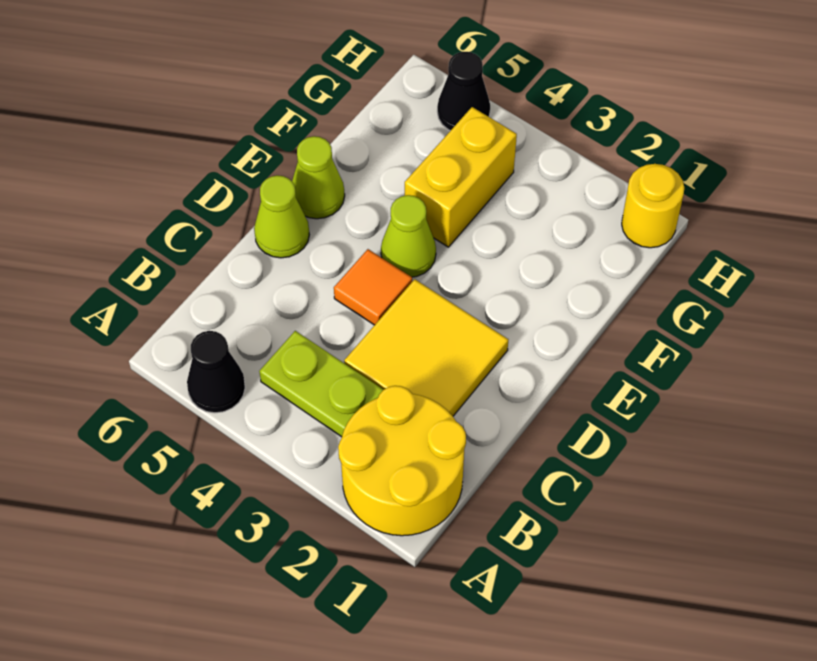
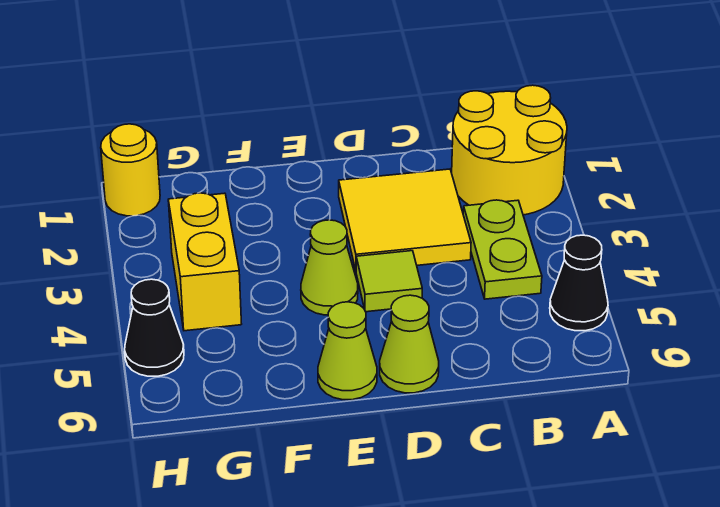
orange 1x1 tile [334,249,412,325] -> lime 1x1 tile [356,251,422,312]
yellow 1x2 brick [405,107,517,247] -> yellow 1x2 brick turned to [168,193,241,331]

